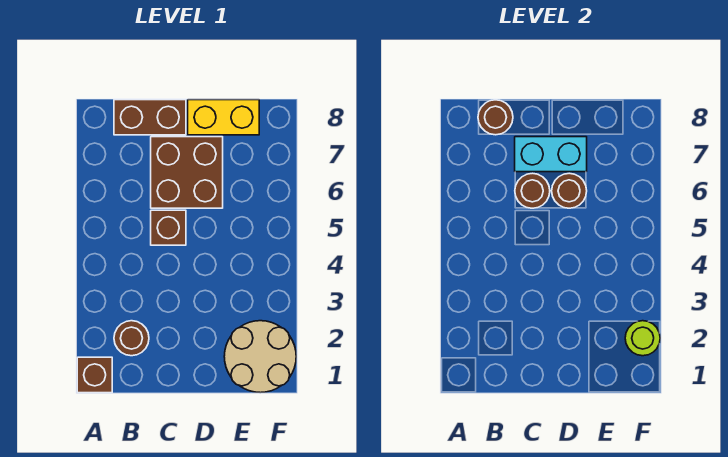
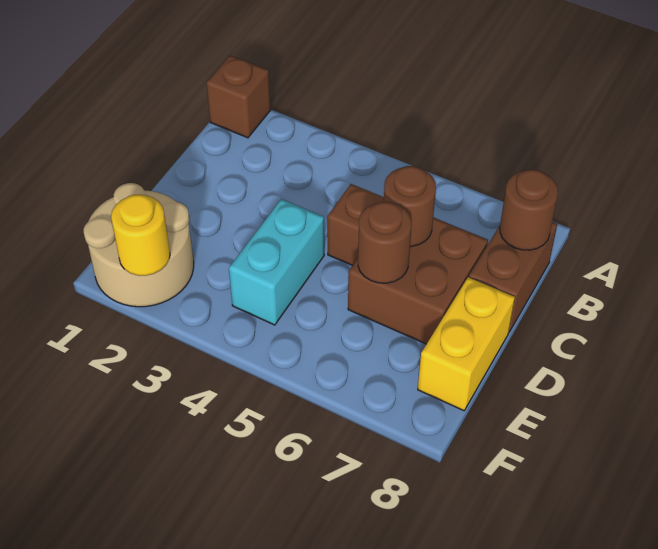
brown 1x1 round brick [114,321,149,356] -> none
cyan 1x2 brick [515,137,587,172] -> cyan 1x2 brick moved to [229,199,324,325]
lime 1x1 round brick [625,321,660,356] -> yellow 1x1 round brick [111,195,170,276]

